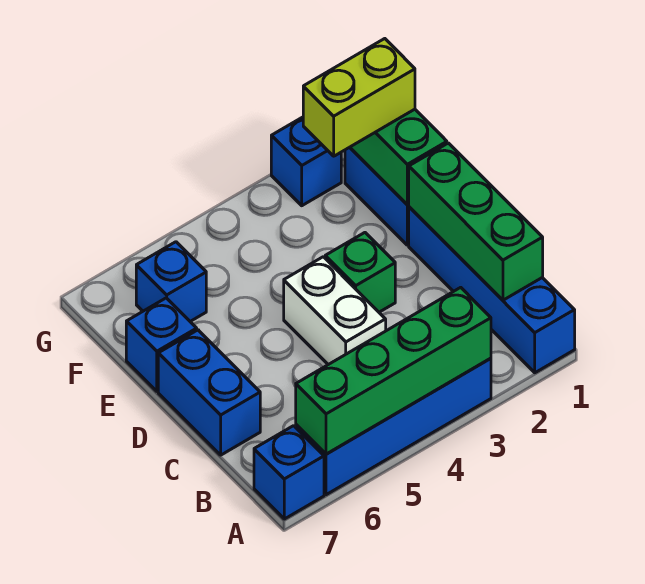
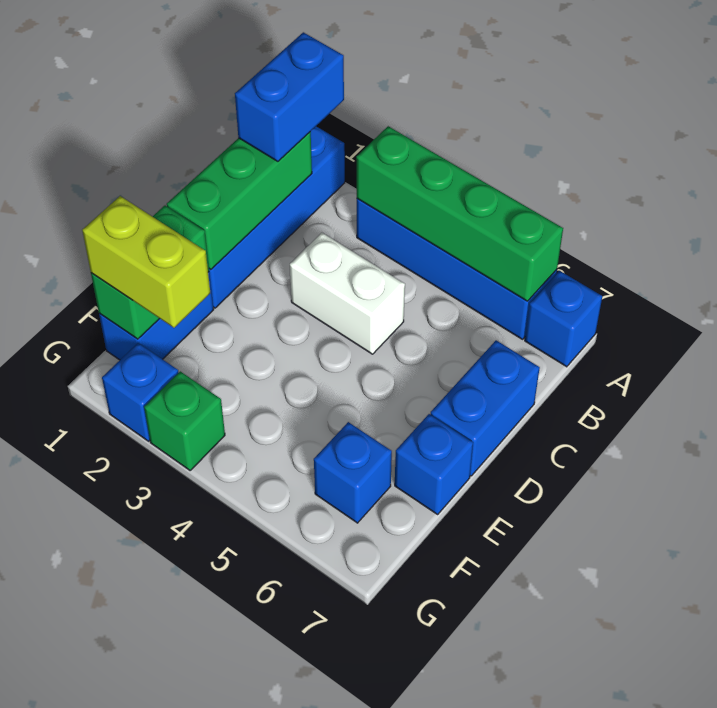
none -> blue 1x2 brick [235,32,344,161]
white 1x2 brick [284,257,386,365] -> white 1x2 brick turned to [290,233,405,354]
green 1x1 brick [325,233,395,312] -> green 1x1 brick moved to [144,371,225,470]

